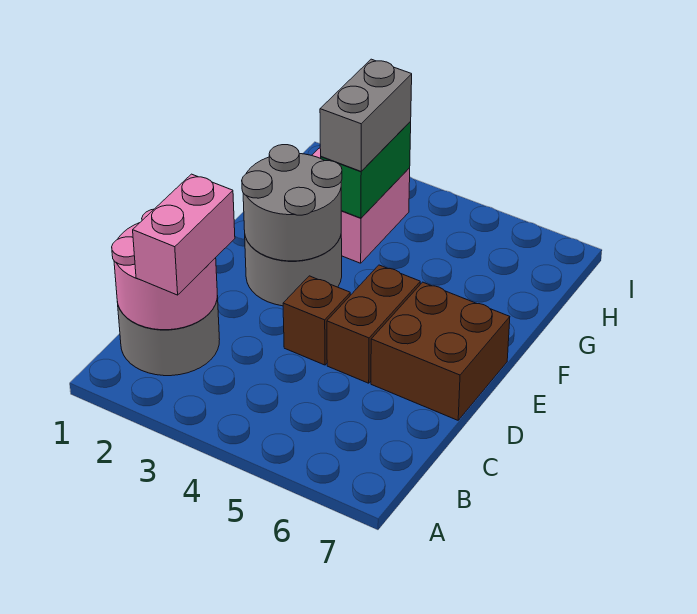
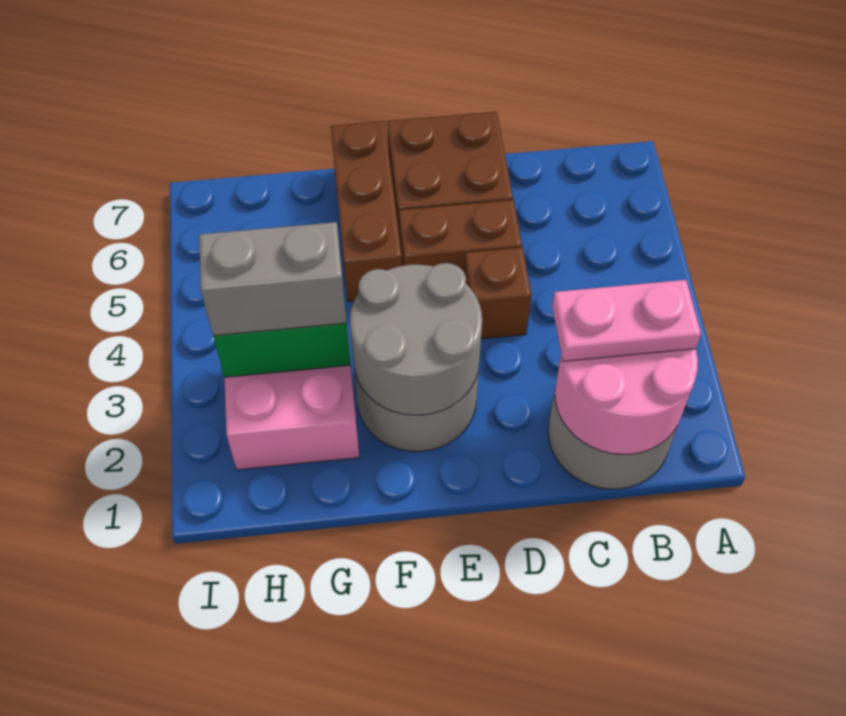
pink 1x2 brick [133,174,235,295] -> pink 1x2 plate [552,280,701,361]
none -> brown 1x3 brick [331,121,402,302]

